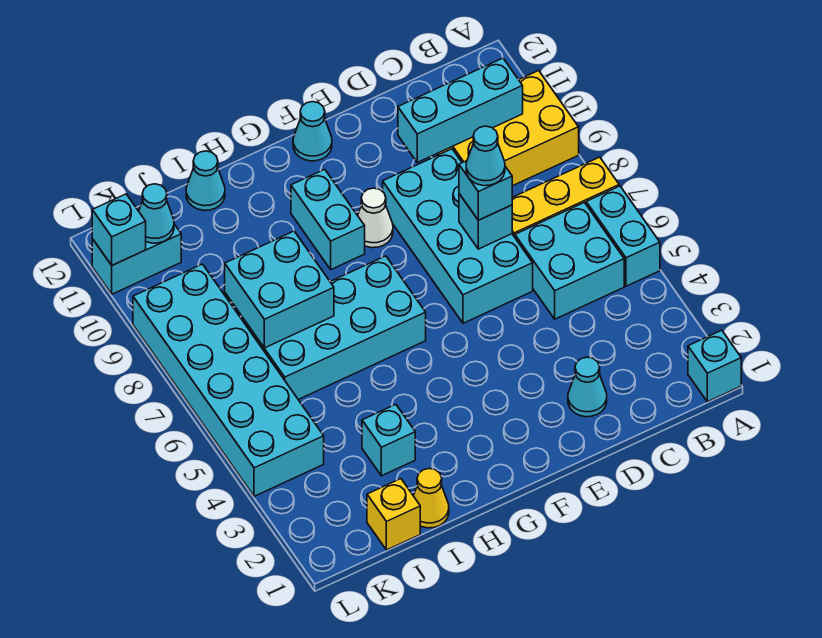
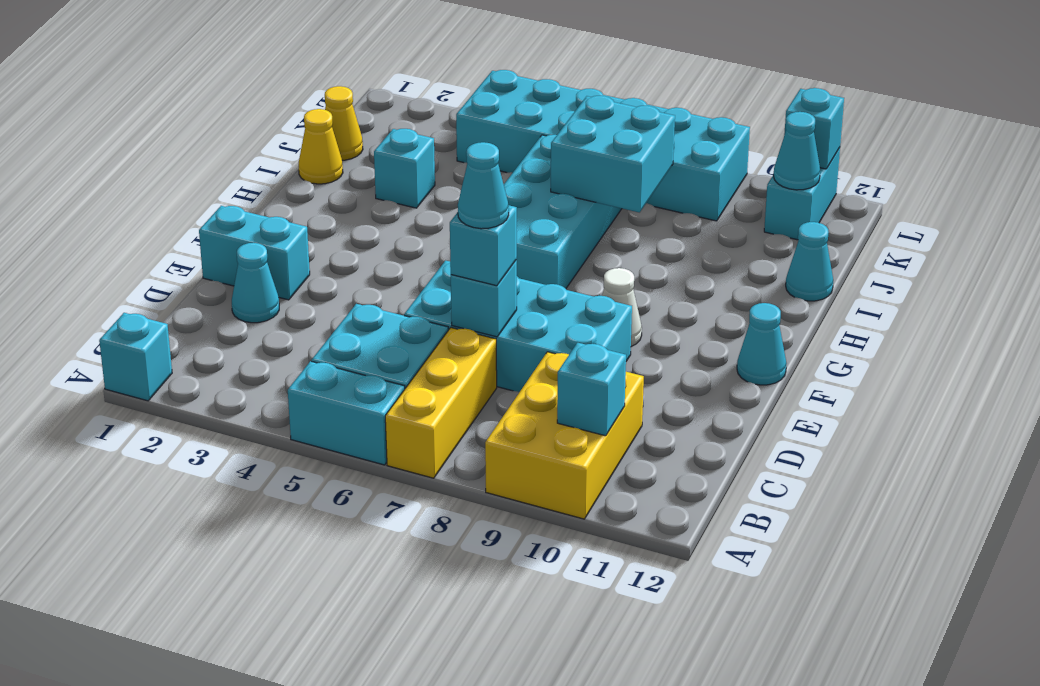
cyan 1x3 brick [398,58,523,162] -> cyan 1x1 brick [557,342,626,436]
cyan 1x2 brick [291,169,365,270] -> cyan 1x2 brick moved to [199,206,310,300]
yellow 1x1 brick [367,479,420,550] -> yellow 1x1 cone [325,86,363,160]

